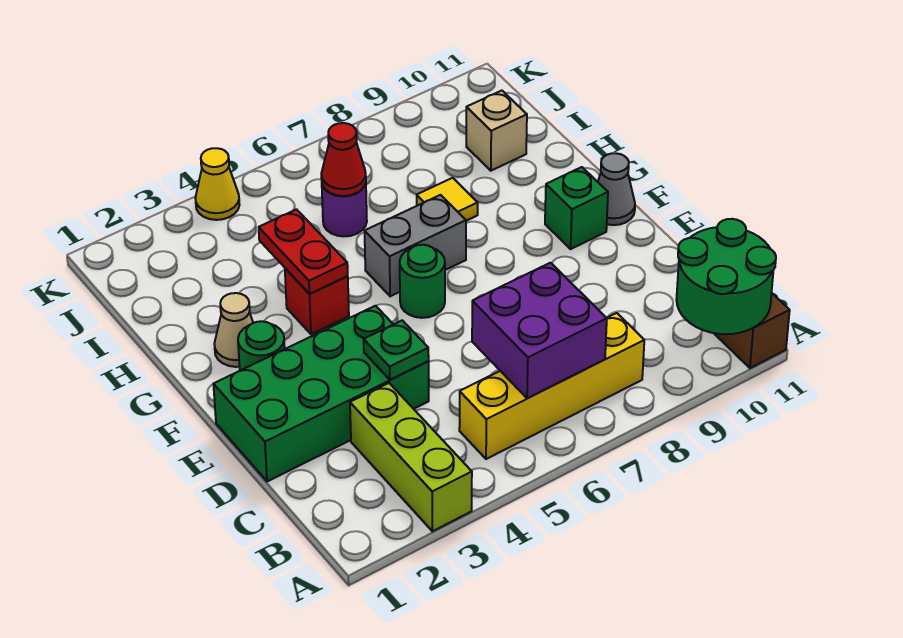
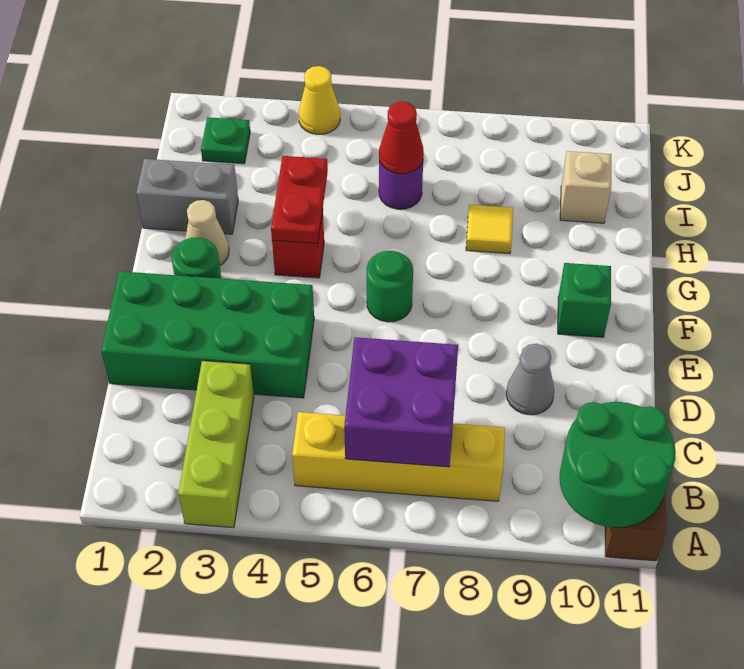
green 1x1 plate [364,320,429,380] -> green 1x1 plate moved to [201,117,250,164]
grey 1x1 cone [598,153,635,225] -> grey 1x1 cone moved to [506,344,554,415]
grey 1x2 brick [365,195,466,296] -> grey 1x2 brick moved to [136,159,238,234]

